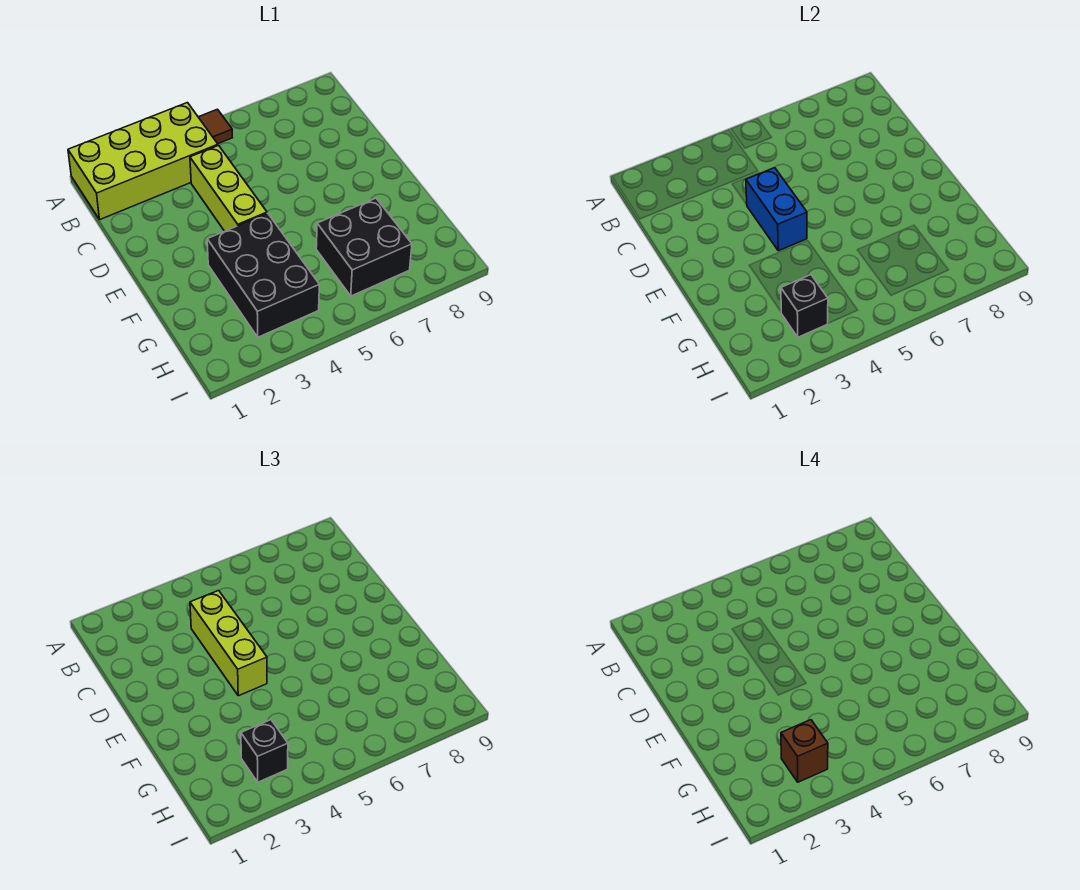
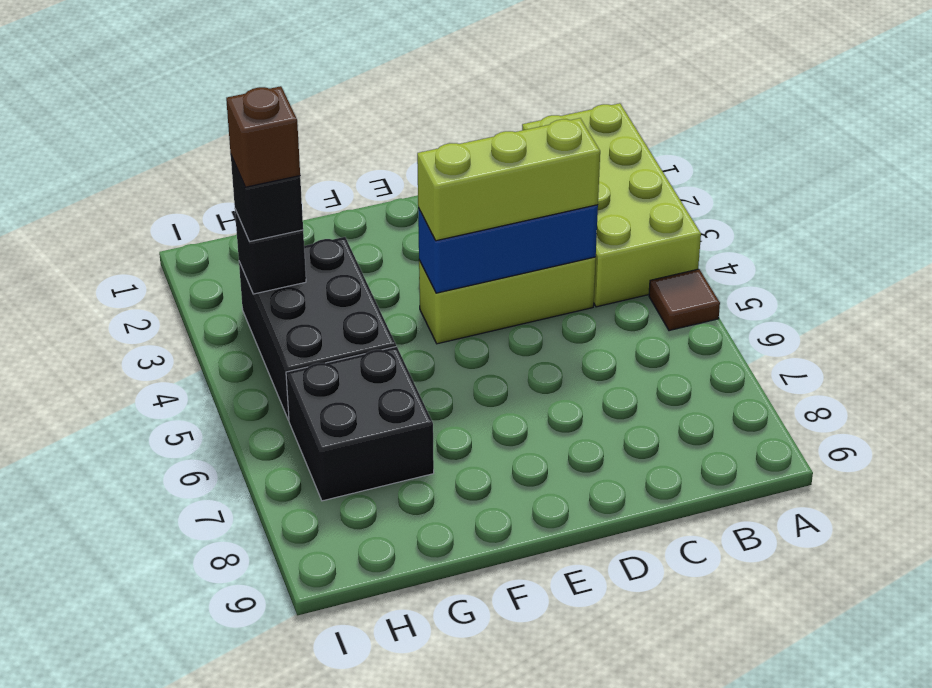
blue 1x2 brick [746,168,807,251] -> blue 1x3 brick [418,205,598,293]
black 2x3 brick [207,213,319,337] -> black 2x3 brick turned to [239,237,396,420]

